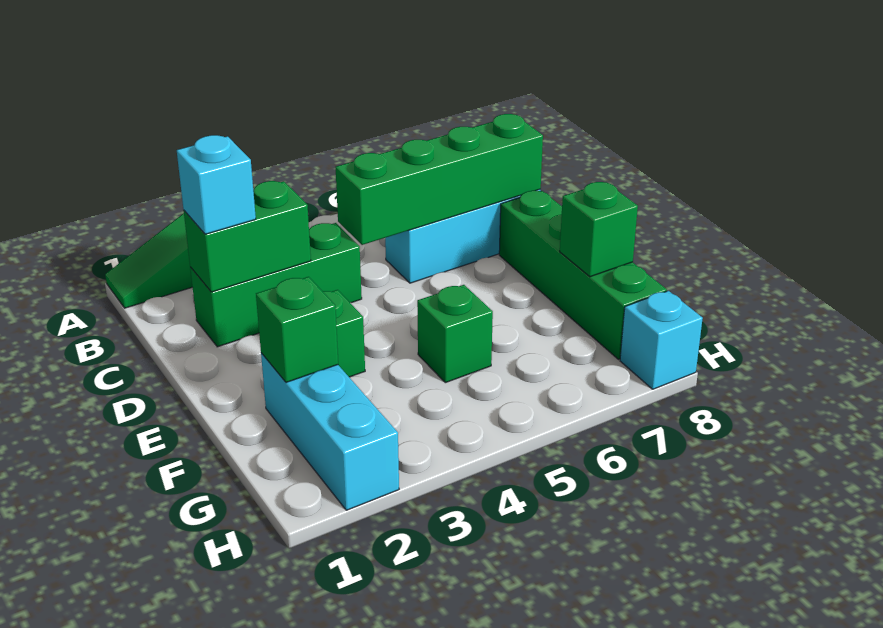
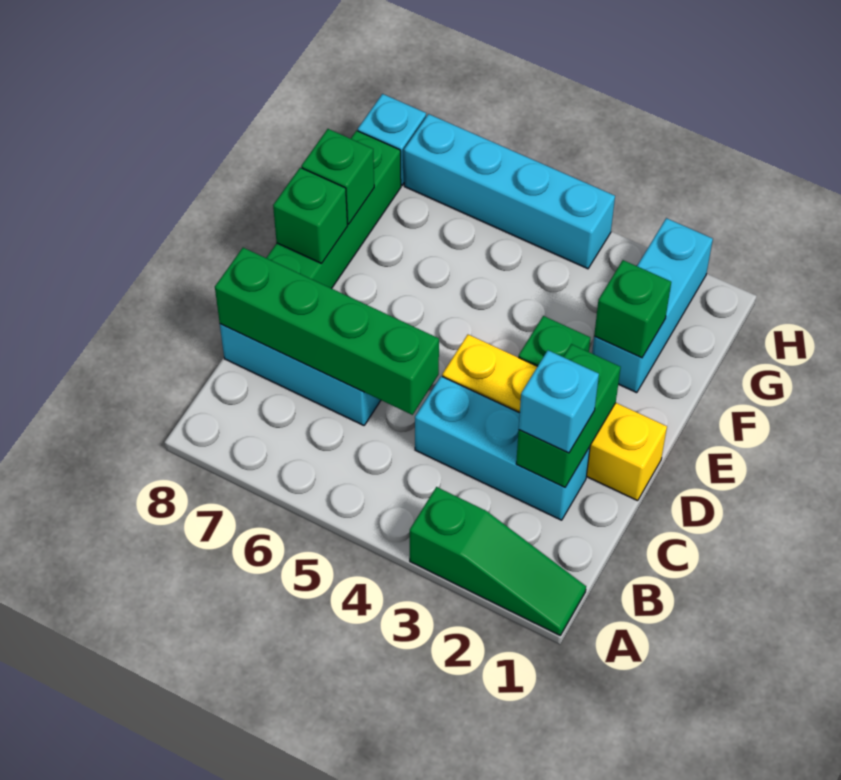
green 1x3 brick [190,223,362,347] -> cyan 1x3 brick [415,376,590,520]
green 1x2 brick [184,181,311,292] -> green 1x2 brick turned to [516,344,621,487]
none -> yellow 1x4 brick [442,335,667,501]
green 1x1 brick [417,285,493,383] -> green 1x1 brick moved to [273,168,348,264]
none -> cyan 1x4 brick [404,114,615,269]

